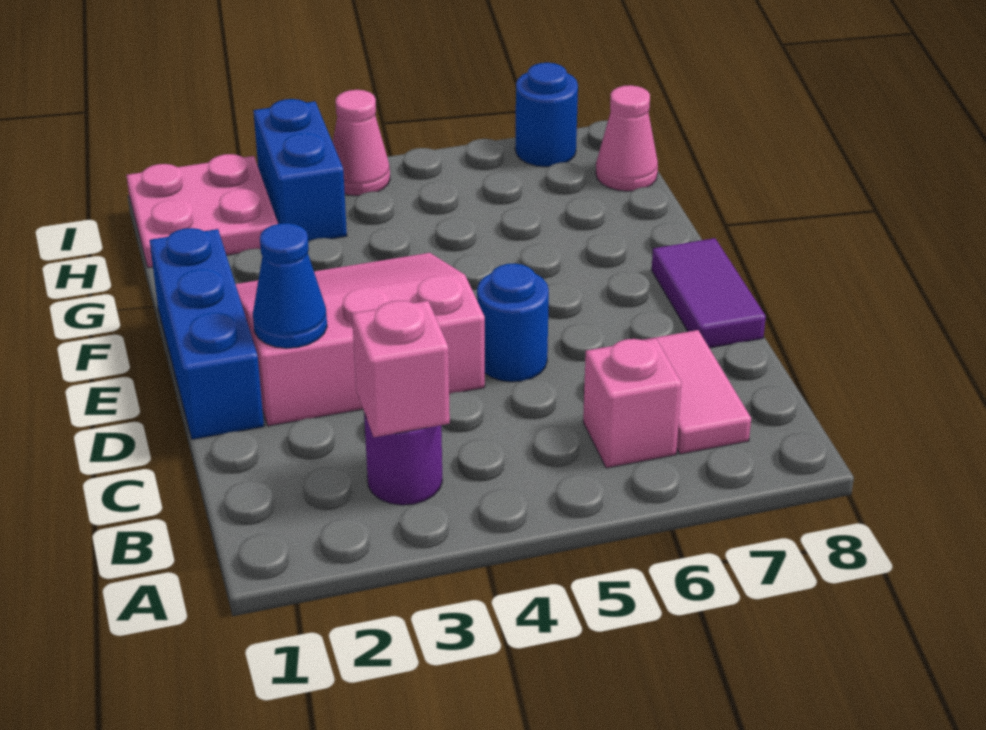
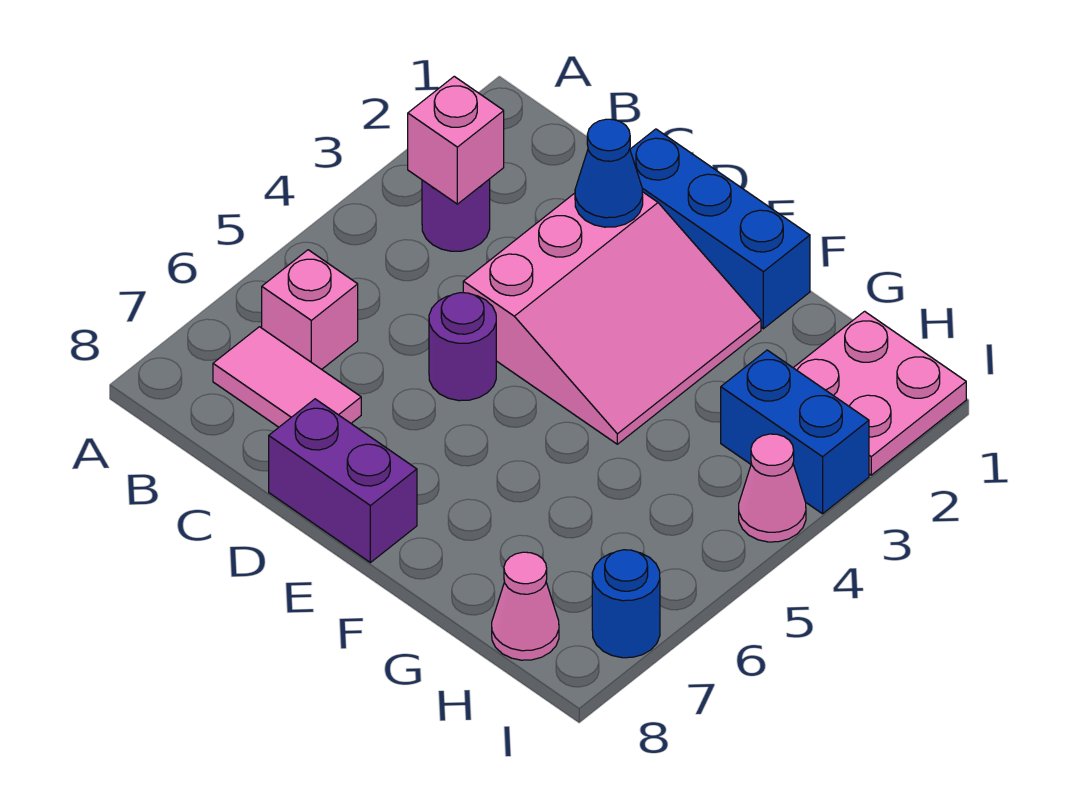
blue 1x1 round brick [477,264,549,382] -> purple 1x1 round brick [429,293,496,401]
purple 1x2 tile [652,238,766,348] -> purple 1x2 brick [269,399,417,563]

